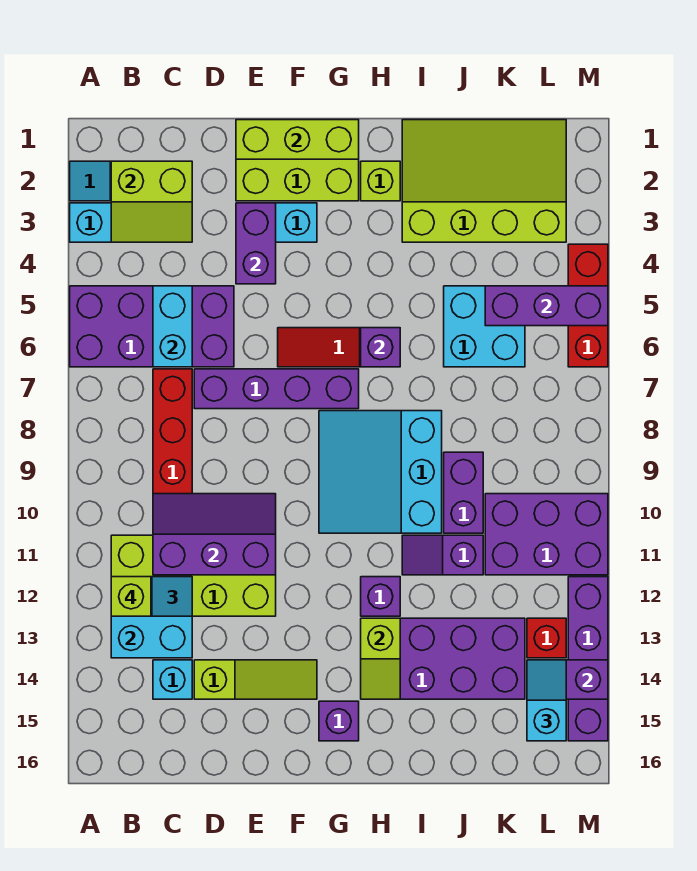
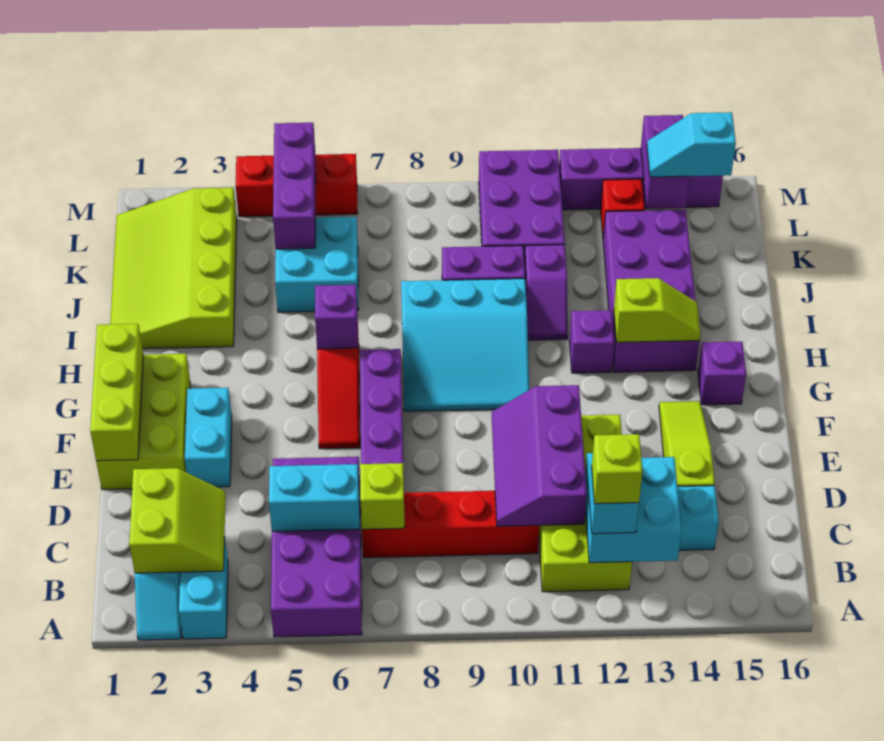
purple 1x2 brick [236,203,276,284] -> none
lime 1x1 brick [361,161,400,201] -> lime 1x1 brick moved to [360,463,405,529]

